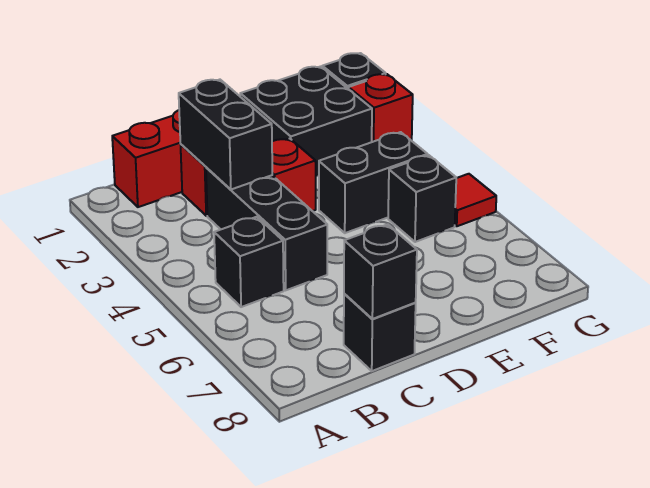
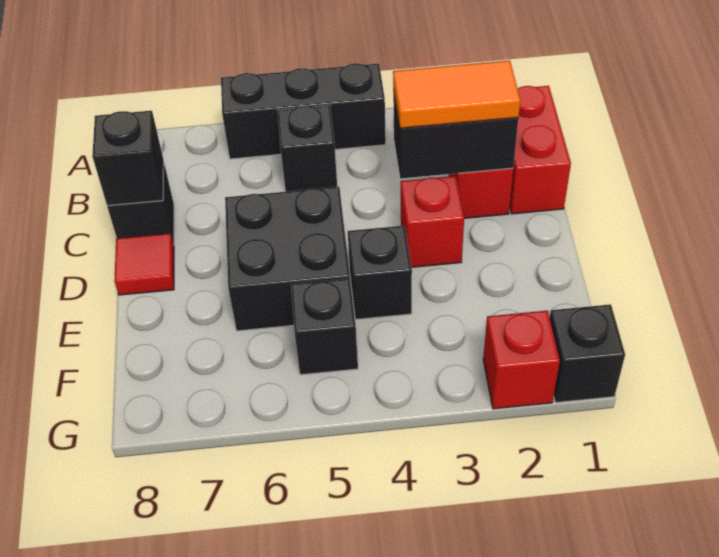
none -> orange 1x2 tile [393,61,520,128]
black 1x3 brick [206,167,327,290] -> black 1x3 brick moved to [221,63,386,159]
black 2x2 brick [240,67,372,176] -> black 2x2 brick moved to [225,187,350,331]
black 1x2 brick [319,132,428,233] -> black 1x1 brick [348,226,412,319]
red 1x1 tile [455,174,496,226] -> red 1x1 tile moved to [114,234,174,295]

